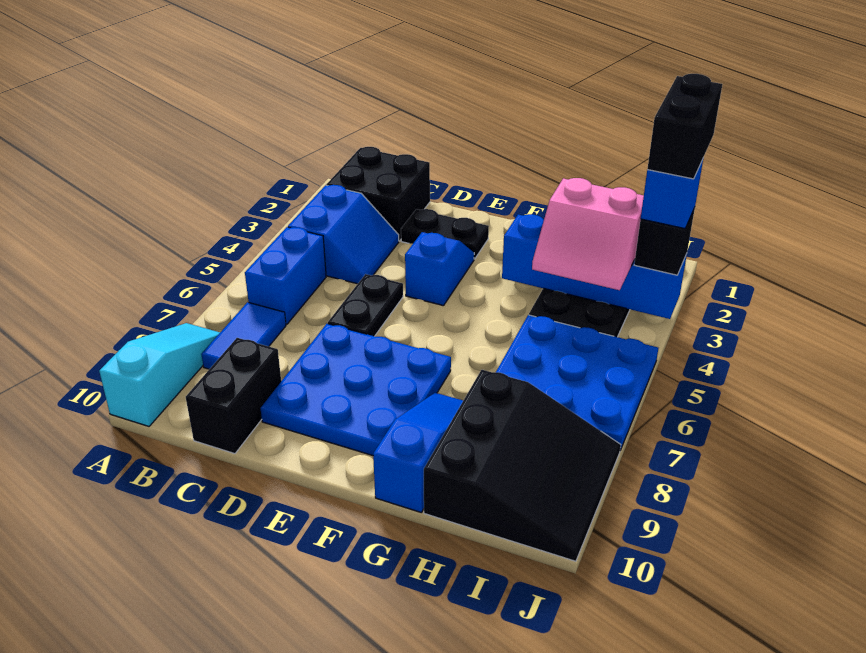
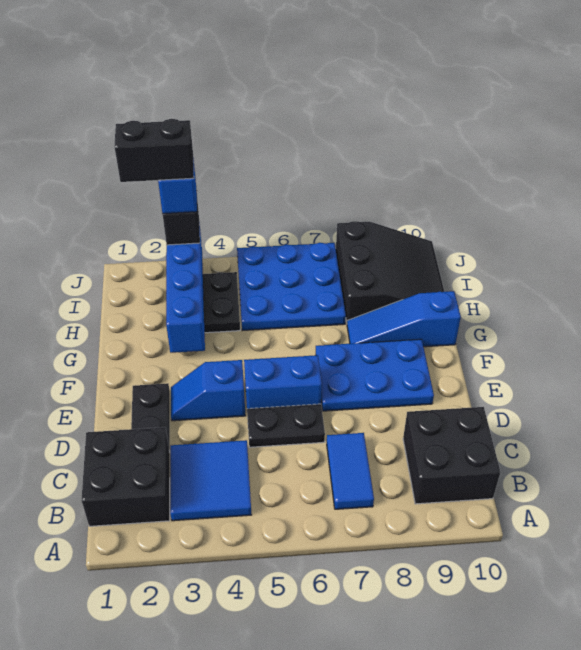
cyan 1x3 slope [99,323,220,426] -> none
blue 2x2 slope [288,185,399,284] -> blue 2x2 tile [170,440,252,521]
blue 1x2 brick [245,227,326,324] -> blue 1x2 brick moved to [244,355,322,409]
blue 1x2 tile [201,302,286,369] -> blue 1x2 tile turned to [327,433,374,509]
black 1x2 brick [186,338,281,454] -> black 2x2 brick [403,407,500,504]
blue 3x3 plate [260,324,451,456] -> blue 2x3 plate [316,339,434,411]
pink 2x2 slope [532,178,644,290] -> none
black 3x3 slope [424,370,621,561] -> black 3x3 slope turned to [336,221,444,322]

